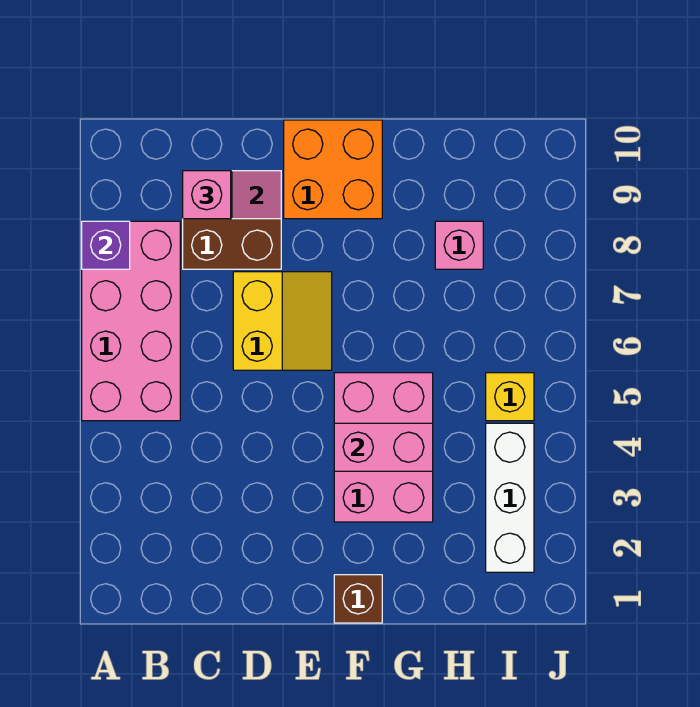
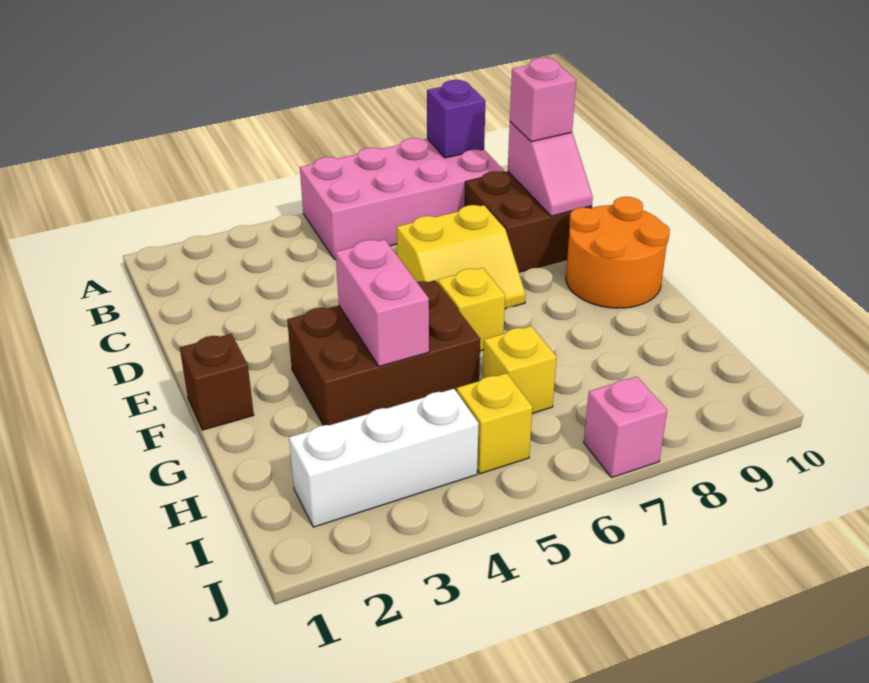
orange 2x2 brick [284,120,382,219] -> orange 2x2 round brick [566,197,670,308]
pink 2x3 brick [334,373,433,522] -> brown 2x3 brick [287,280,480,425]
none -> yellow 1x1 brick [438,268,505,351]
none -> yellow 1x1 brick [483,326,557,413]
pink 1x1 brick [435,221,483,269] -> pink 1x1 brick moved to [584,377,667,478]

